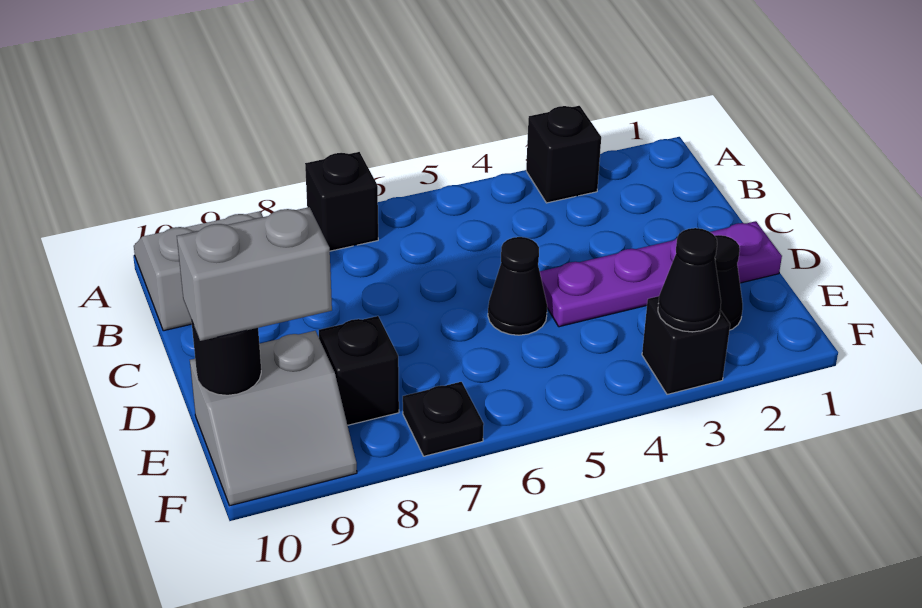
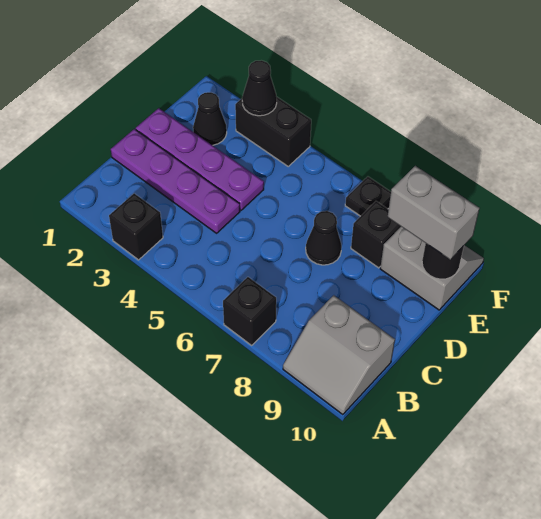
none -> purple 1x4 plate [111,129,240,233]
black 1x1 cone [488,237,547,335] -> black 1x1 cone moved to [306,211,341,265]
black 1x1 brick [642,296,730,394] -> black 1x2 brick [235,97,311,166]

